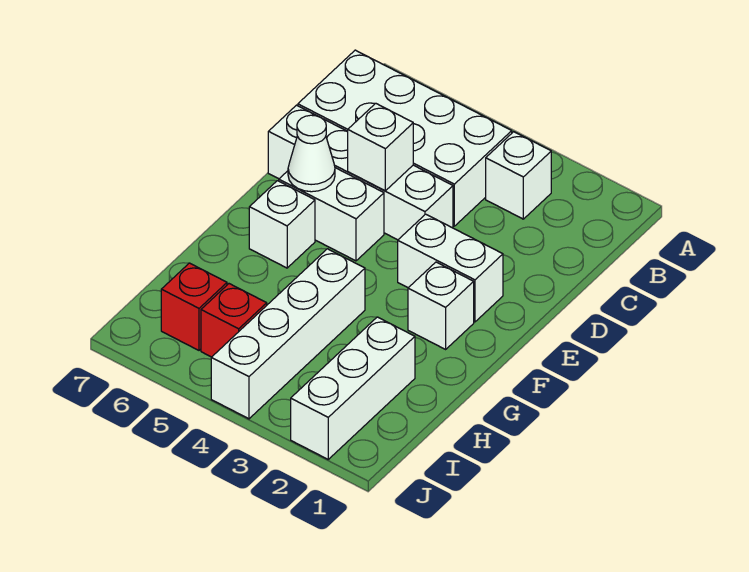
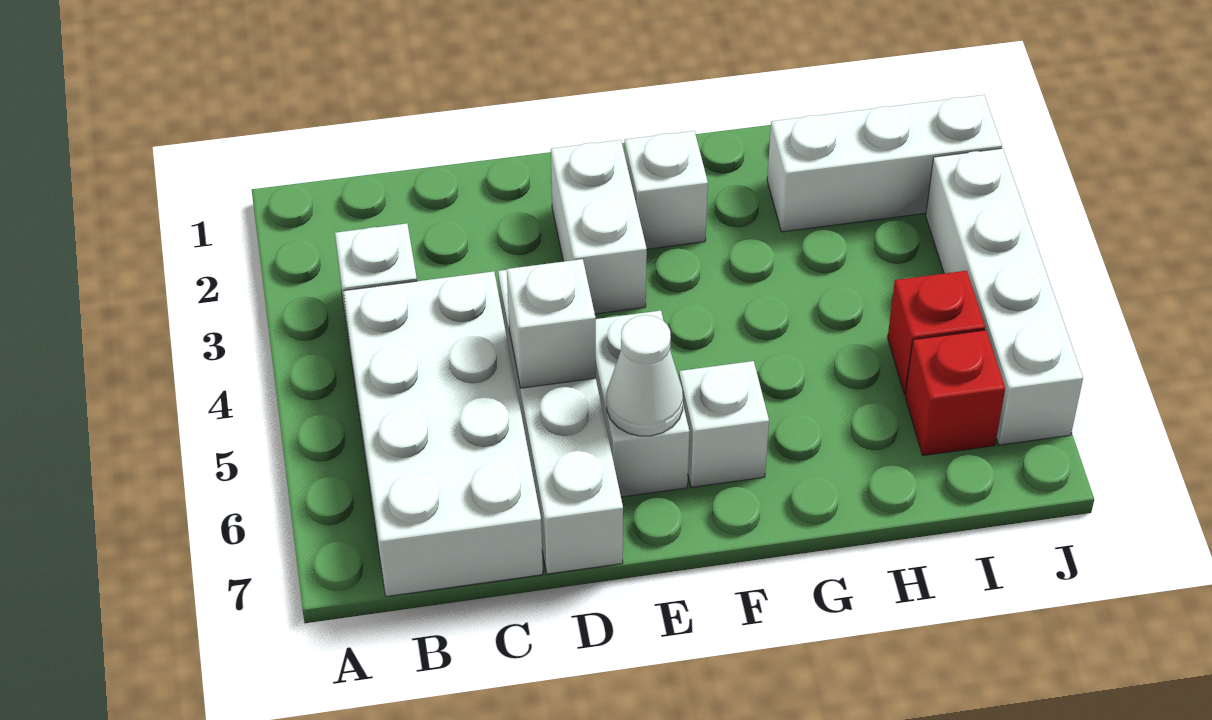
white 1x4 brick [211,249,365,419] -> white 1x4 brick turned to [926,148,1083,445]

